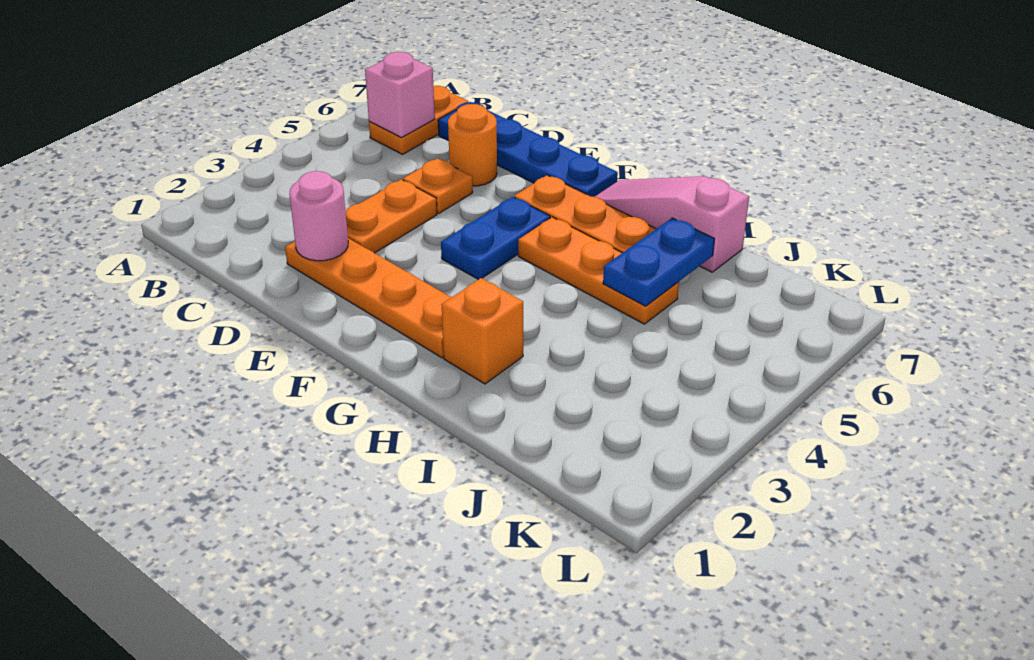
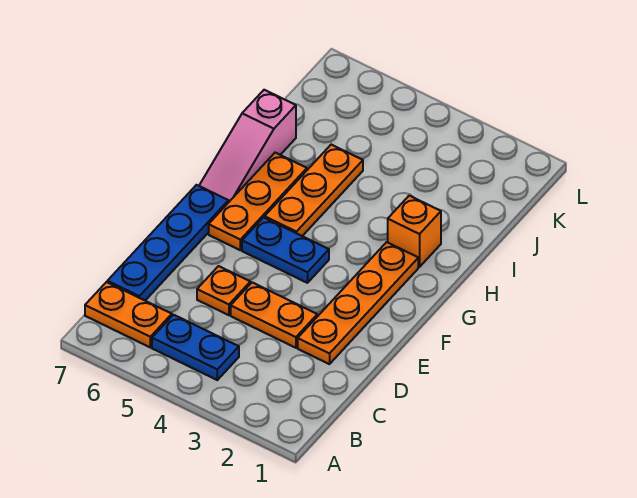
pink 1x1 brick [365,52,435,138] -> none
pink 1x1 round brick [289,171,348,261] -> none
orange 1x1 round brick [448,104,497,186] -> none
blue 1x2 plate [603,218,714,306] -> blue 1x2 plate moved to [152,315,239,380]

